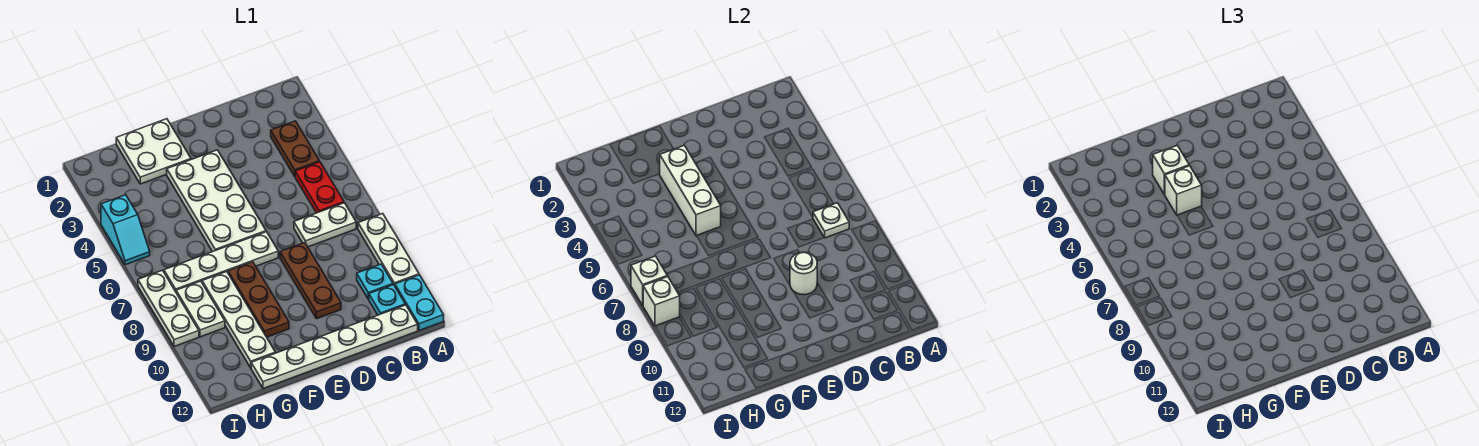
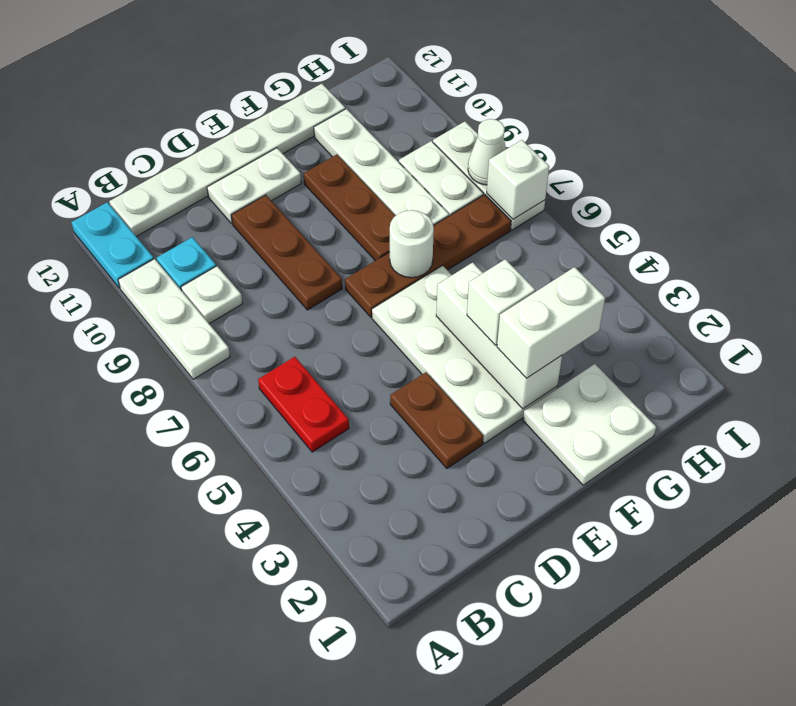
brown 1x2 plate [271,121,319,176] -> brown 1x2 plate moved to [390,372,483,468]
white 1x2 plate [294,203,356,247] -> white 1x2 plate moved to [207,148,301,223]
white 1x1 plate [813,203,849,238] -> white 1x1 plate moved to [181,266,243,324]
cyan 1x1 plate [369,285,405,315] -> none
white 1x1 round brick [790,252,817,295] -> white 1x1 round brick moved to [390,210,434,278]
white 1x4 plate [164,232,278,291] -> brown 1x4 plate [345,195,511,317]
white 1x1 brick [1153,145,1189,195] -> white 1x2 brick [497,267,605,378]
cyan 1x2 slope [101,195,150,265] -> none
white 1x1 brick [643,276,680,326] -> white 1x1 cone [468,119,506,185]

